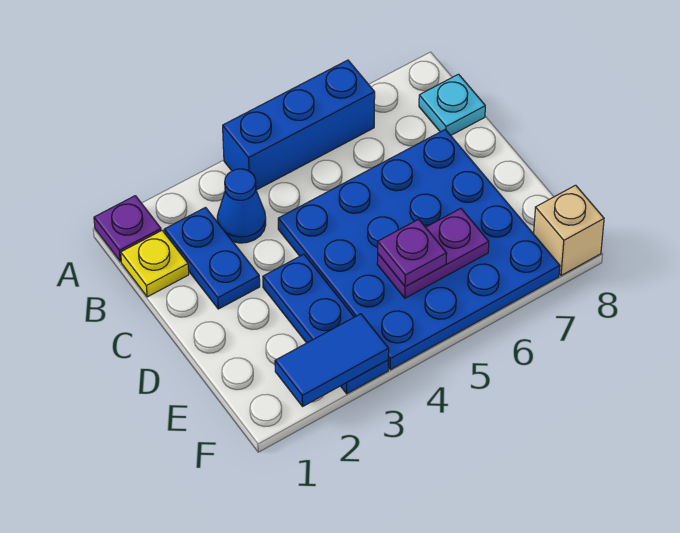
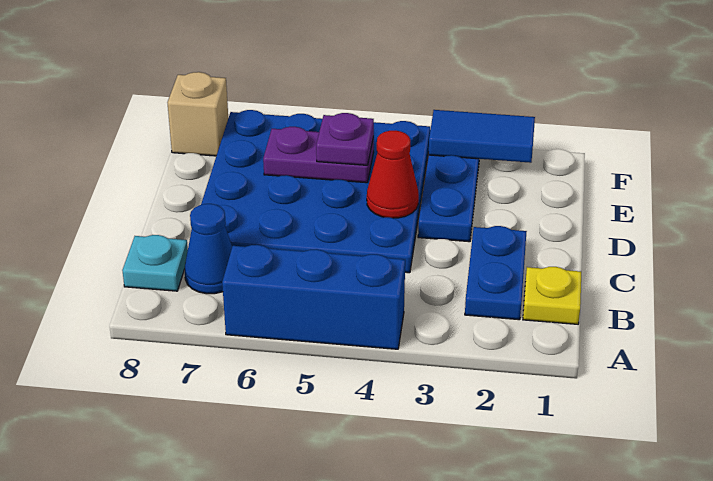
purple 1x1 plate [94,196,161,262] -> none
blue 1x1 cone [217,169,266,243] -> blue 1x1 cone moved to [185,204,232,294]
none -> red 1x1 cone [367,131,419,218]

